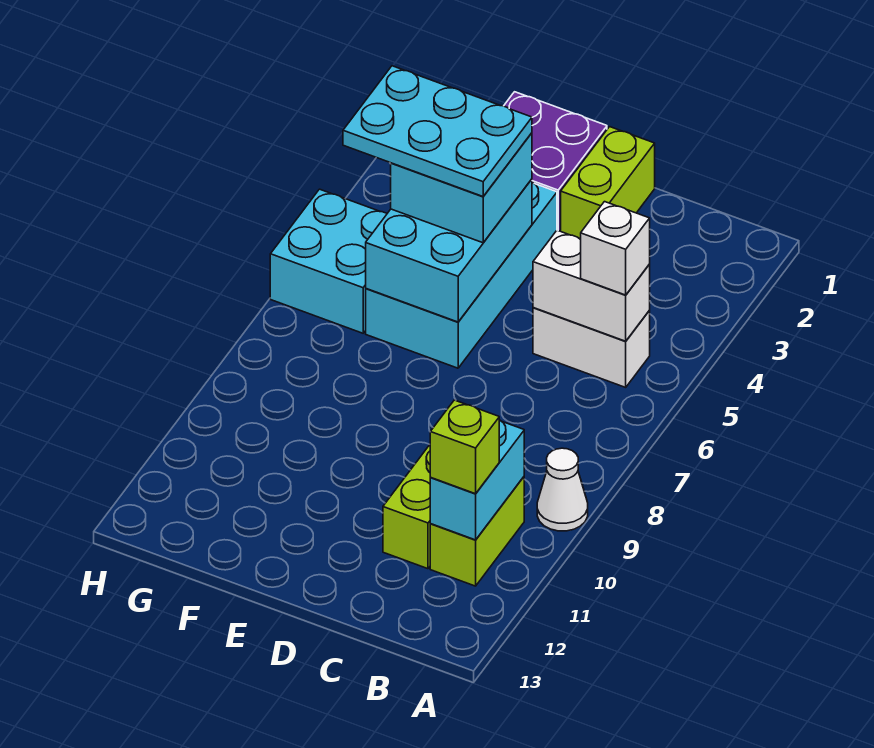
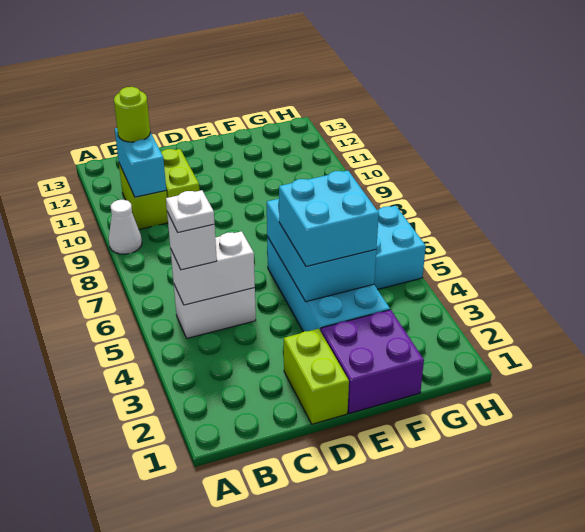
none -> white 1x1 plate [166,190,215,232]
lime 1x1 brick [430,400,499,494] -> lime 1x1 round brick [114,87,150,142]
cyan 2x3 plate [343,66,532,196] -> none

